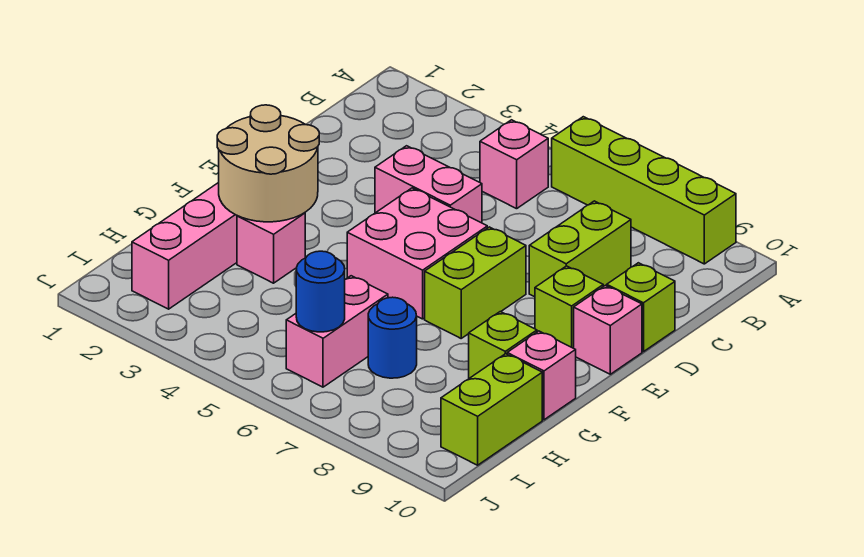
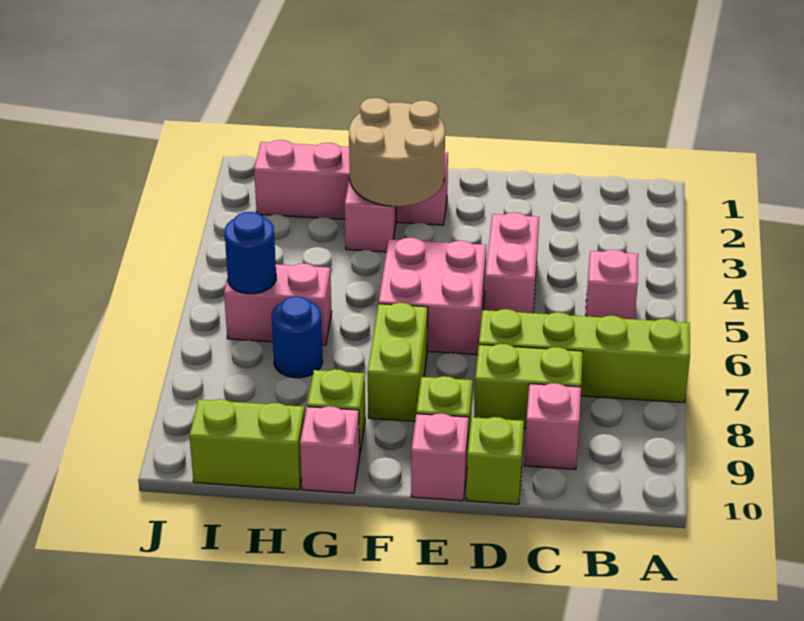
lime 1x4 brick [552,117,736,264] -> lime 1x4 brick turned to [479,309,690,403]
none -> pink 1x1 brick [524,383,581,469]
lime 1x2 brick [425,227,526,338] -> lime 1x2 brick turned to [368,303,428,421]

